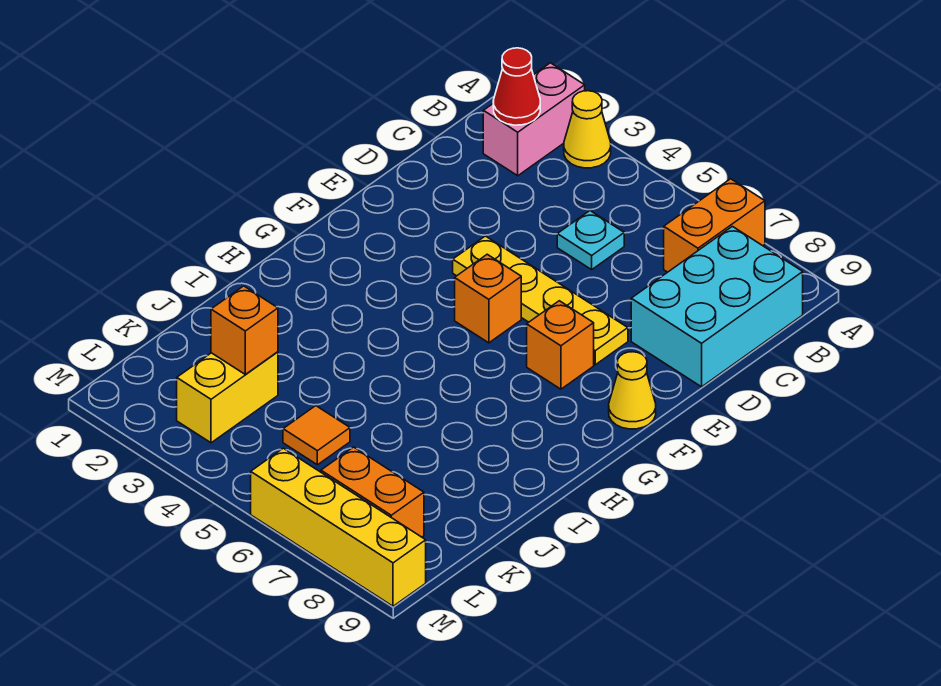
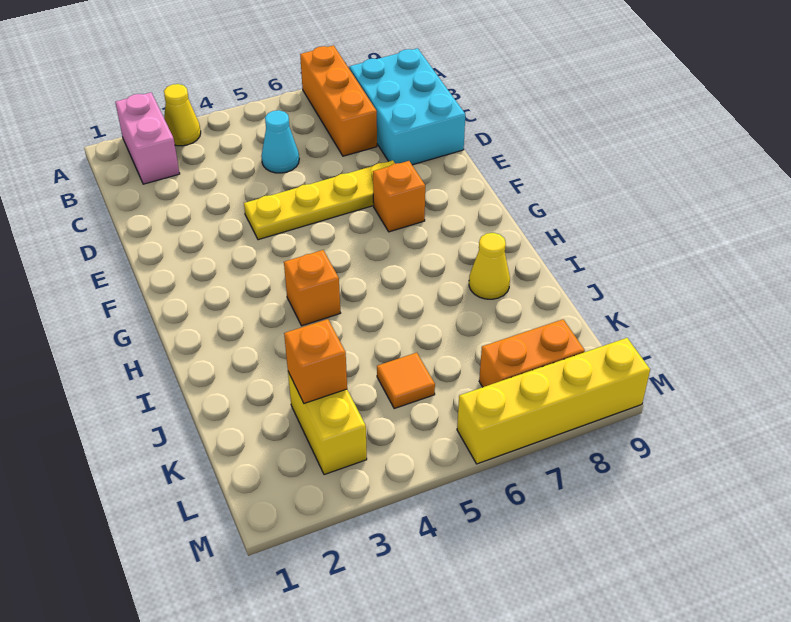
orange 1x2 brick [664,179,765,272] -> orange 1x3 brick [300,45,377,156]
red 1x1 cone [493,48,540,125] -> none
cyan 1x1 plate [557,211,624,270] -> cyan 1x1 cone [261,110,299,173]
orange 1x1 brick [455,254,521,343] -> orange 1x1 brick moved to [284,250,340,326]
yellow 1x1 cone [609,352,656,429] -> yellow 1x1 cone moved to [469,233,510,299]

